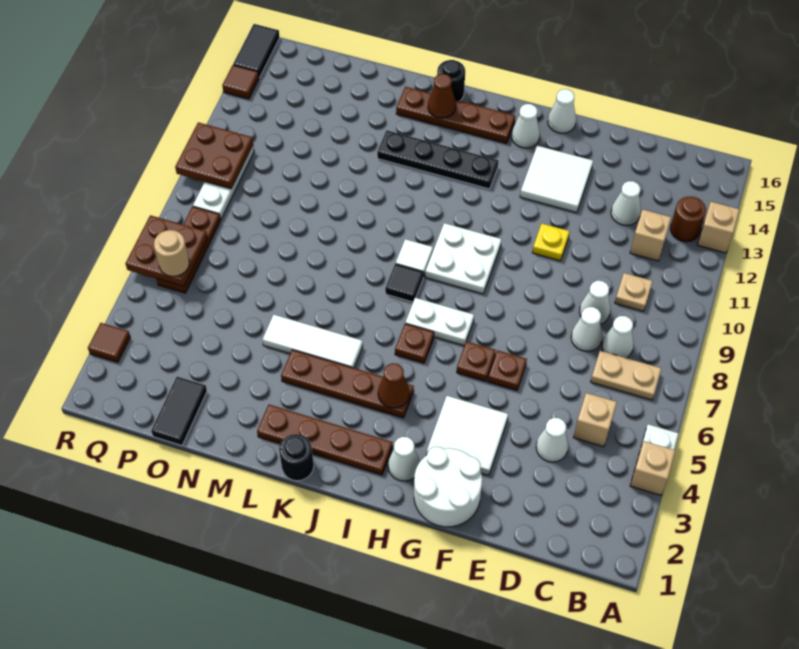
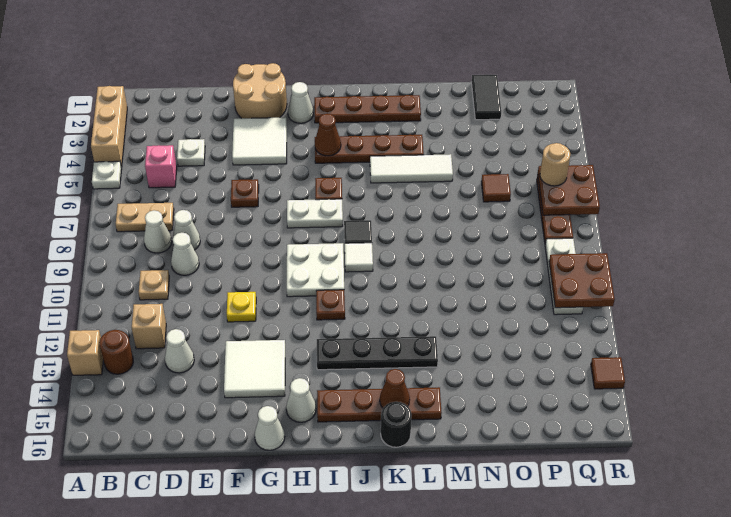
tan 1x1 brick [630,441,675,495] -> tan 1x3 brick [91,86,127,167]
tan 1x1 brick [574,393,617,447] -> pink 1x1 brick [145,145,177,188]
white 1x1 cone [536,418,568,462] -> white 1x1 plate [177,139,205,166]
white 2x2 round brick [414,447,482,527] -> tan 2x2 round brick [233,63,287,118]
brown 1x1 plate [457,341,496,381] -> brown 1x1 plate moved to [316,290,345,320]
black 1x1 round brick [279,434,314,481] -> none
brown 1x1 tile [88,323,130,362] -> brown 1x1 tile moved to [481,174,511,202]
black 1x2 tile [233,24,280,78] -> none

